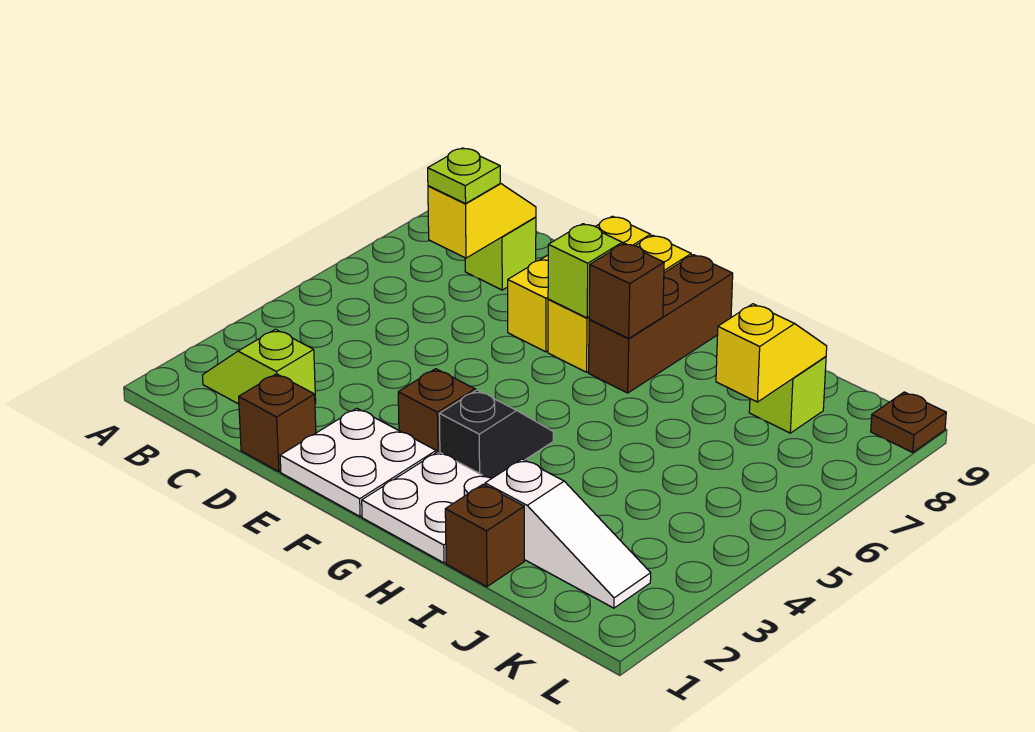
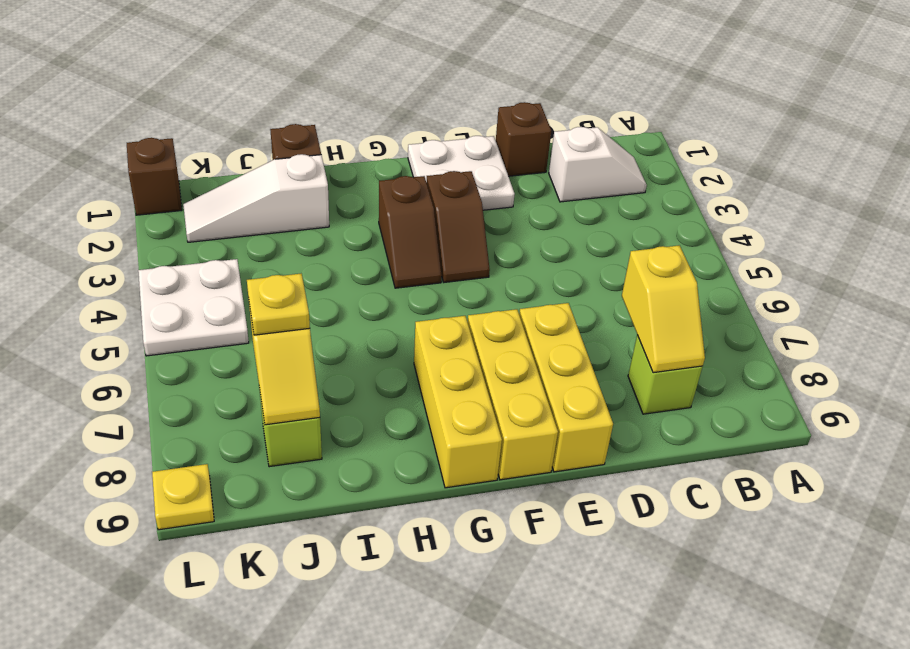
lime 1x2 slope [203,329,316,404] -> white 1x2 slope [549,127,647,202]
lime 1x1 plate [428,148,500,204] -> none
lime 1x1 brick [548,224,622,318] -> none
white 2x2 plate [362,452,491,563] -> white 2x2 plate moved to [138,259,249,356]
black 1x2 slope [439,390,553,479] -> brown 1x2 slope [379,176,442,288]
brown 1x3 brick [588,255,733,393] -> yellow 1x3 brick [414,316,502,488]
brown 1x1 brick [589,243,664,338] -> brown 1x1 brick moved to [127,138,182,215]
none -> yellow 1x1 plate [247,273,310,335]
brown 1x1 plate [871,392,946,453] -> yellow 1x1 plate [152,464,214,530]

